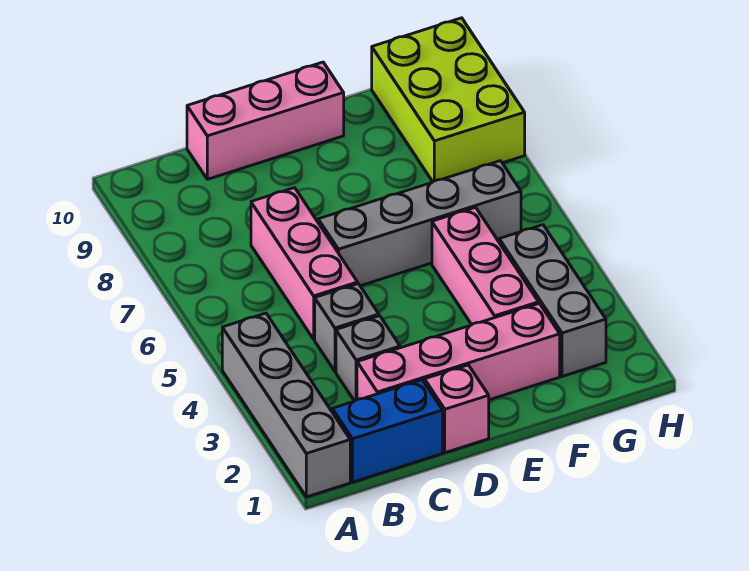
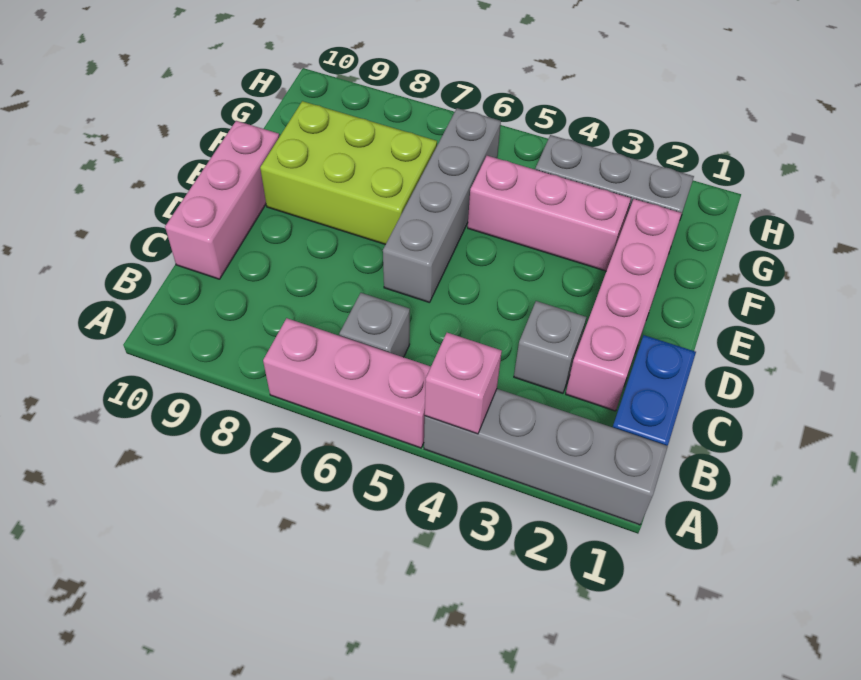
grey 1x1 brick [315,284,379,371] -> grey 1x1 brick moved to [339,293,410,357]
pink 1x3 brick [251,188,358,339] -> pink 1x3 brick moved to [263,318,431,448]
pink 1x1 brick [425,365,489,453] -> pink 1x1 brick moved to [425,333,502,434]
lime 2x3 brick [372,18,525,182] -> lime 2x3 brick moved to [260,101,437,245]

